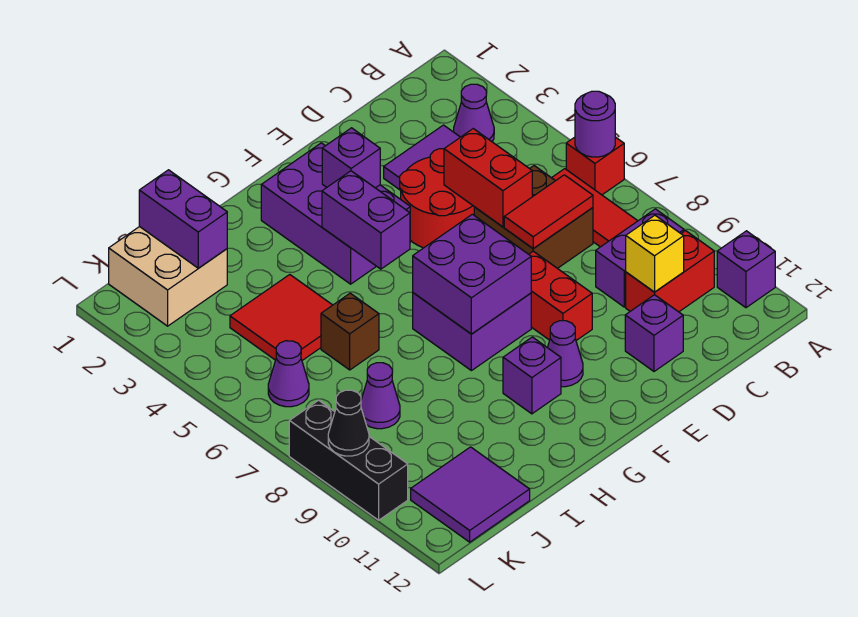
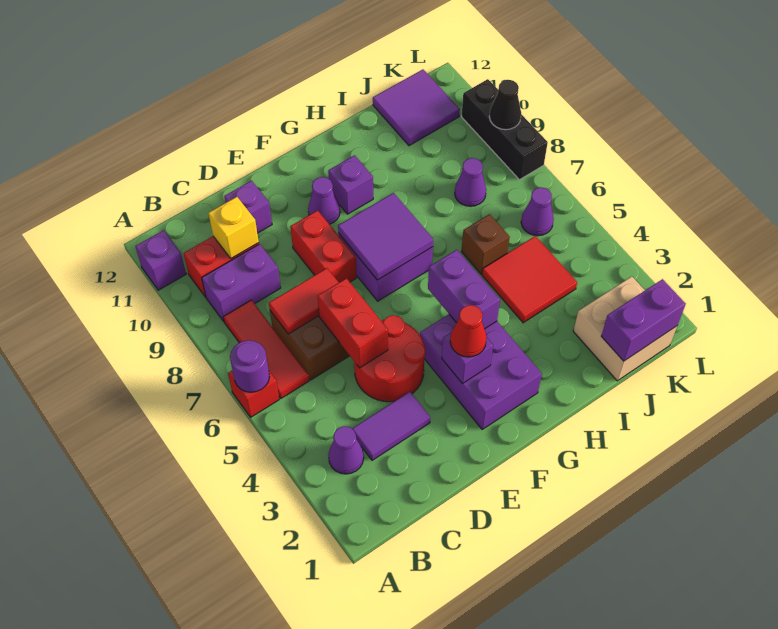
none -> red 1x1 cone [450,305,487,357]
purple 2x2 brick [413,214,531,334] -> purple 2x2 tile [338,193,433,280]
purple 1x2 brick [139,170,227,268] -> purple 1x2 brick turned to [601,279,686,361]

